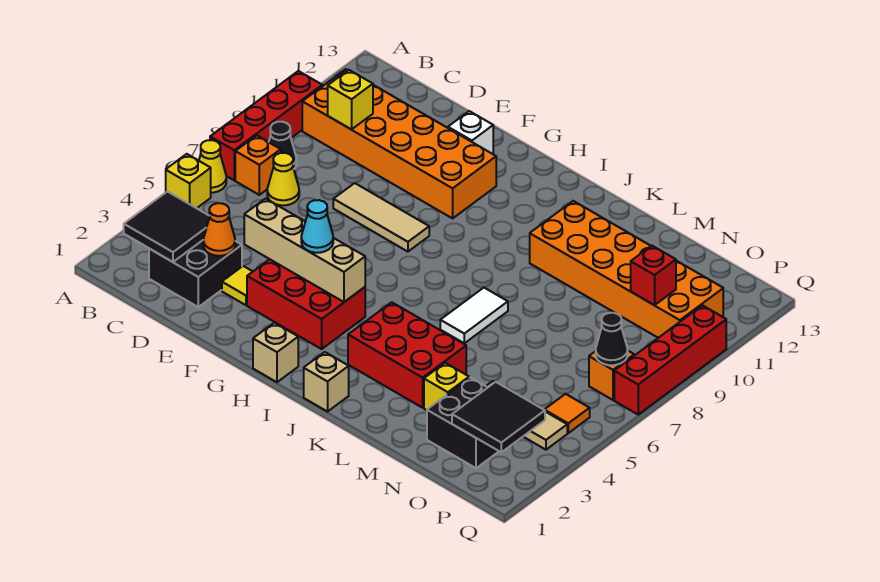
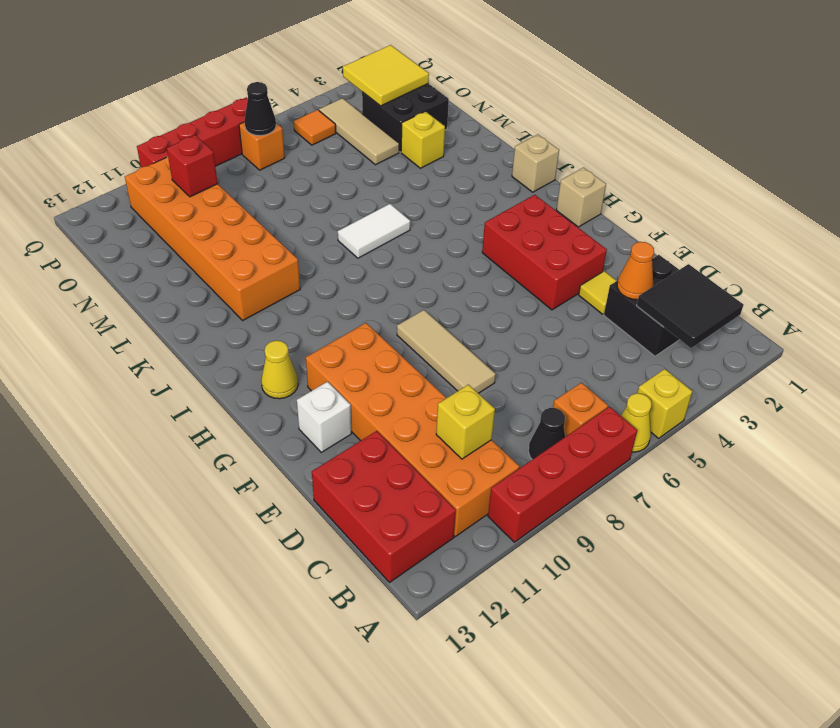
yellow 1x1 cone [267,153,299,205] -> yellow 1x1 cone moved to [261,341,298,399]
tan 1x4 brick [244,199,365,302] -> none
cyan 1x1 cone [301,200,333,253] -> none
red 2x3 brick [348,302,466,408] -> red 2x3 brick moved to [312,431,456,583]
black 2x2 tile [452,382,545,452] -> yellow 2x2 tile [343,45,429,106]

